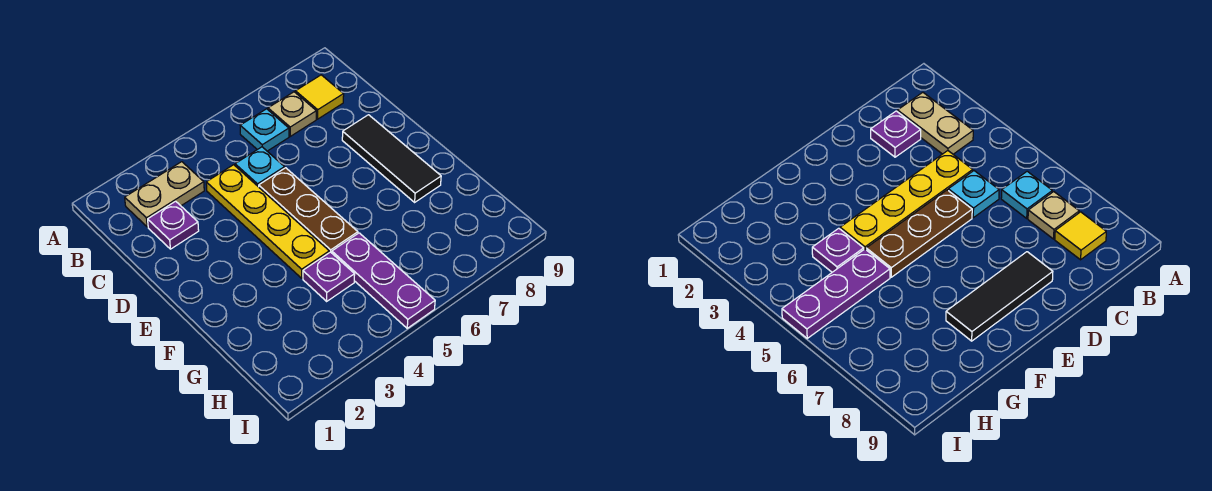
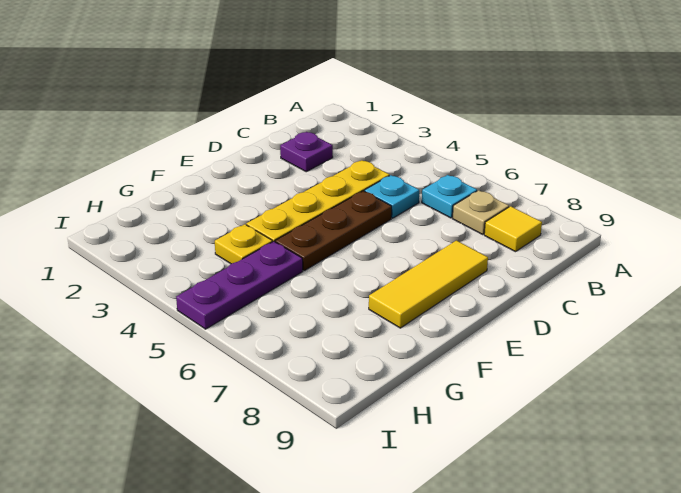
tan 1x2 plate [125,162,204,227] -> none
black 1x3 tile [342,115,441,202] -> yellow 1x3 tile [369,240,488,328]
purple 1x1 plate [303,252,355,301] -> yellow 1x1 plate [215,224,273,264]

